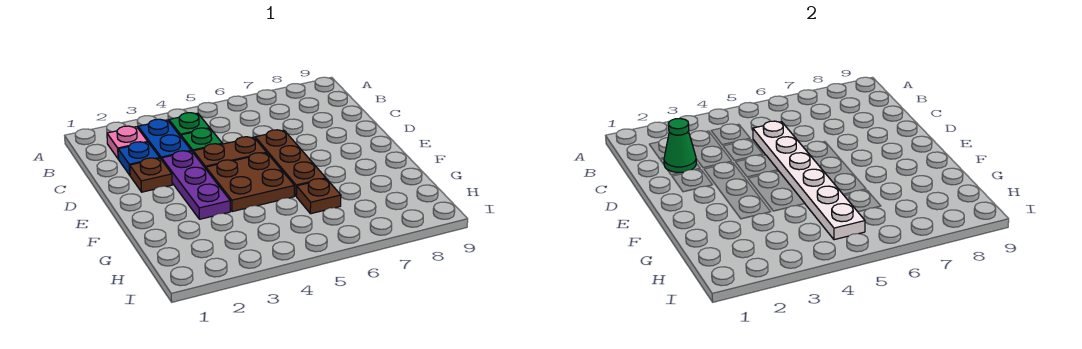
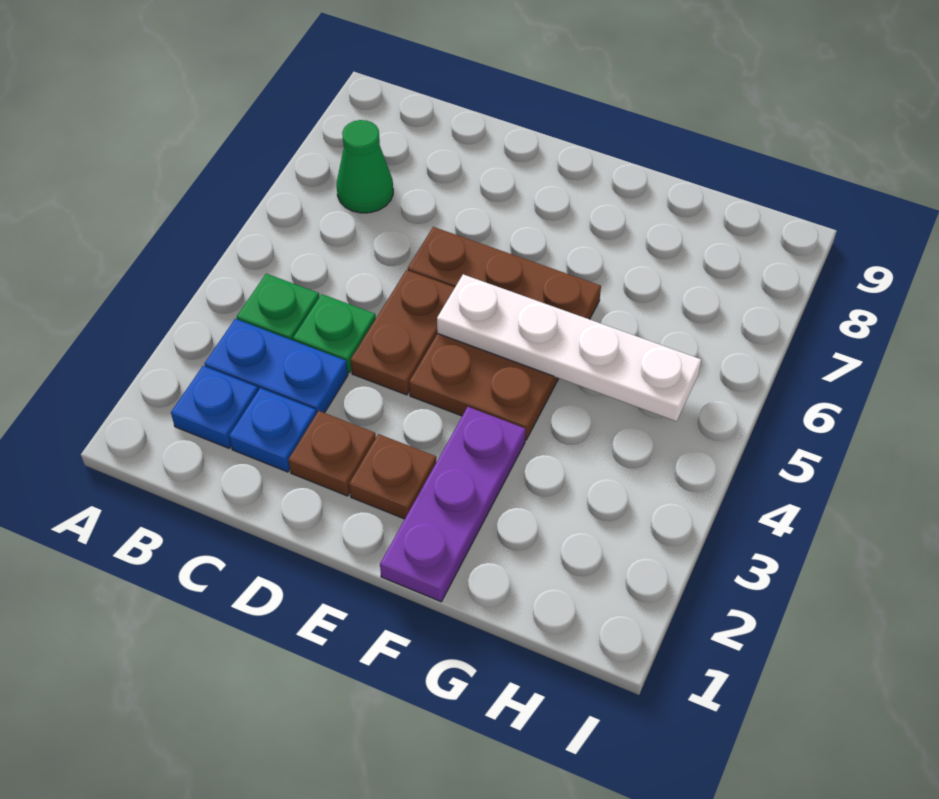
pink 1x1 plate [107,126,147,159] -> blue 1x1 plate [171,366,258,448]
green 1x1 cone [664,119,696,173] -> green 1x1 cone moved to [337,120,393,213]
white 1x6 plate [753,121,865,240] -> white 1x4 plate [437,274,701,421]
purple 1x3 plate [162,151,230,219] -> purple 1x3 plate turned to [380,407,526,602]
brown 1x1 plate [297,179,341,214] -> brown 1x1 plate moved to [349,434,436,519]

